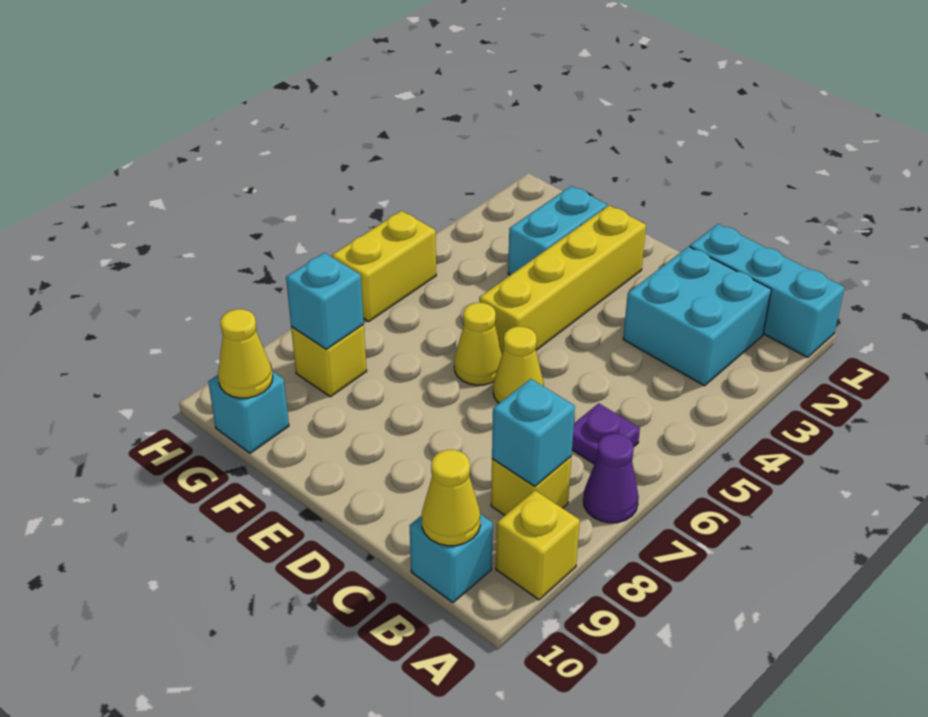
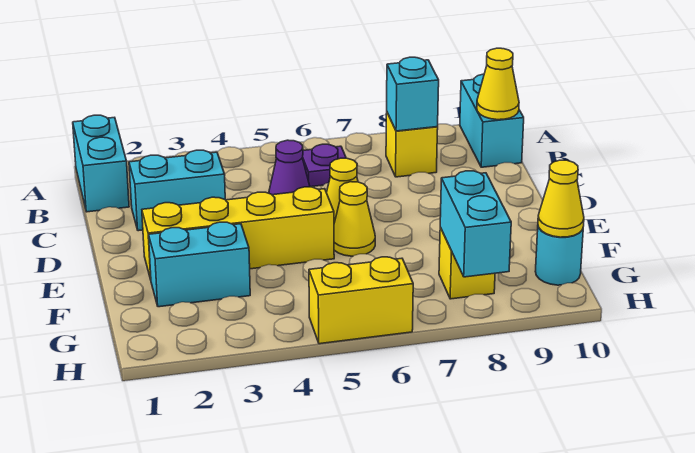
cyan 1x3 brick [690,224,845,357] -> cyan 1x2 brick [73,115,129,212]
purple 1x1 cone [583,434,639,523] -> purple 1x1 cone moved to [269,140,310,195]
yellow 1x1 brick [496,490,580,600] -> none
cyan 2x2 brick [623,246,771,386] -> cyan 1x2 brick [129,150,225,231]
cyan 1x1 brick [409,514,493,603] -> cyan 1x2 brick [460,74,524,167]
cyan 1x1 brick [286,253,364,349] -> cyan 1x2 brick [440,171,511,277]
cyan 1x1 brick [208,371,289,453] -> cyan 1x1 round brick [535,227,583,285]

